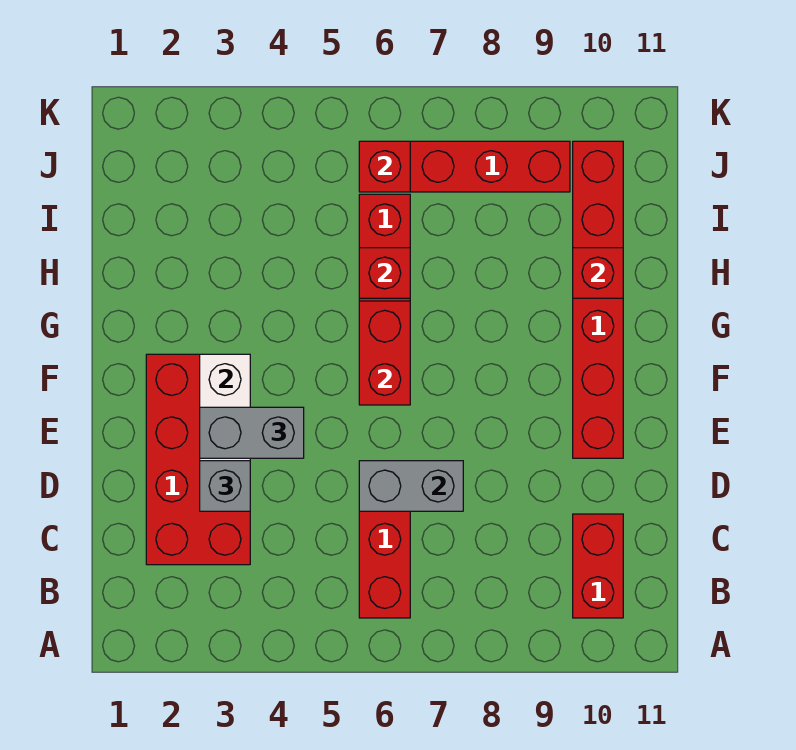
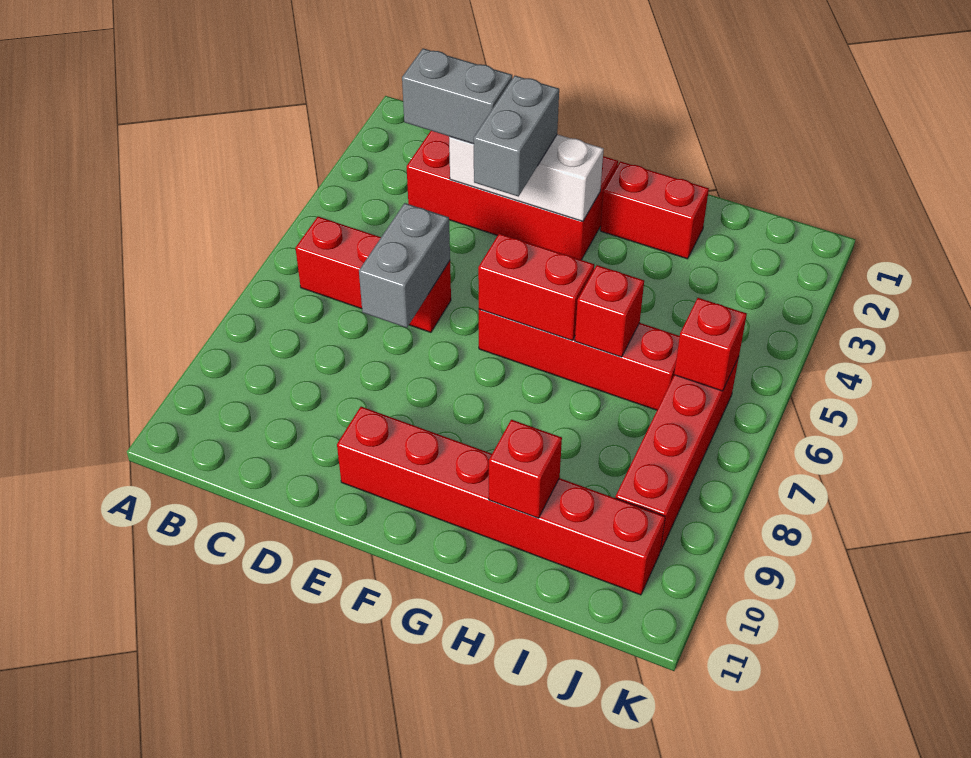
red 1x2 brick [573,514,623,618] -> red 1x2 brick moved to [600,161,709,259]
grey 1x1 brick [200,461,250,511] -> grey 1x2 brick [402,48,512,144]

